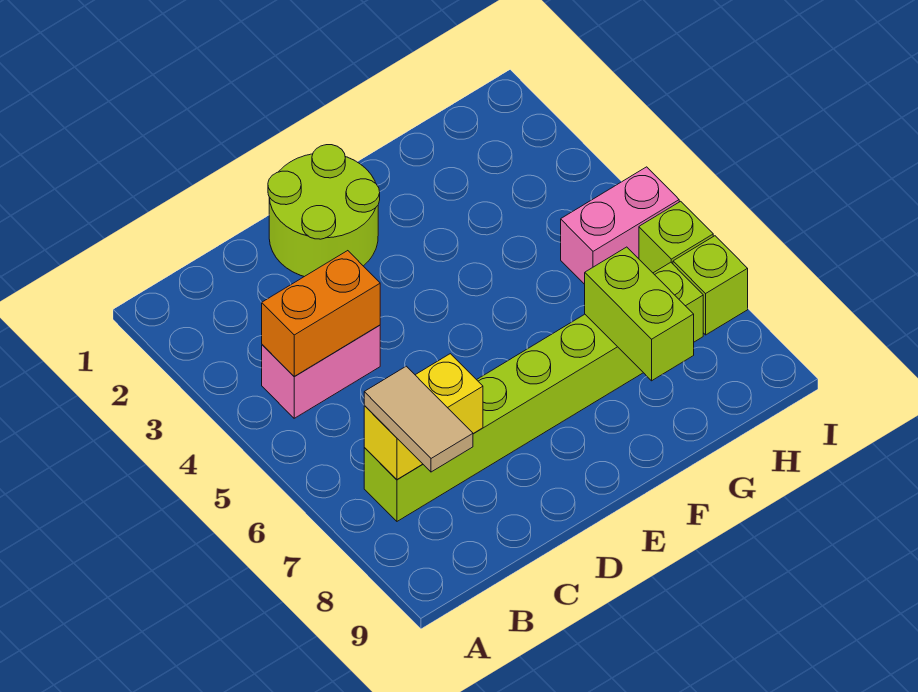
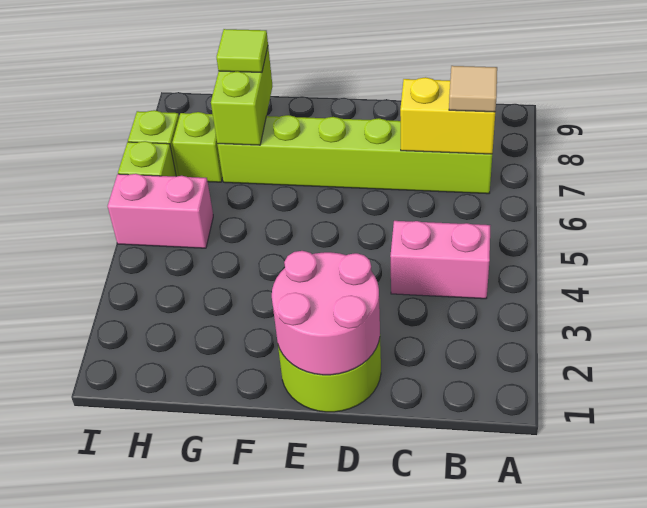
orange 1x2 brick [262,251,380,377] -> none
tan 1x2 tile [364,366,473,472] -> tan 1x1 tile [449,66,497,112]
none -> pink 2x2 round brick [272,251,380,375]
none -> lime 1x1 tile [216,29,268,73]

